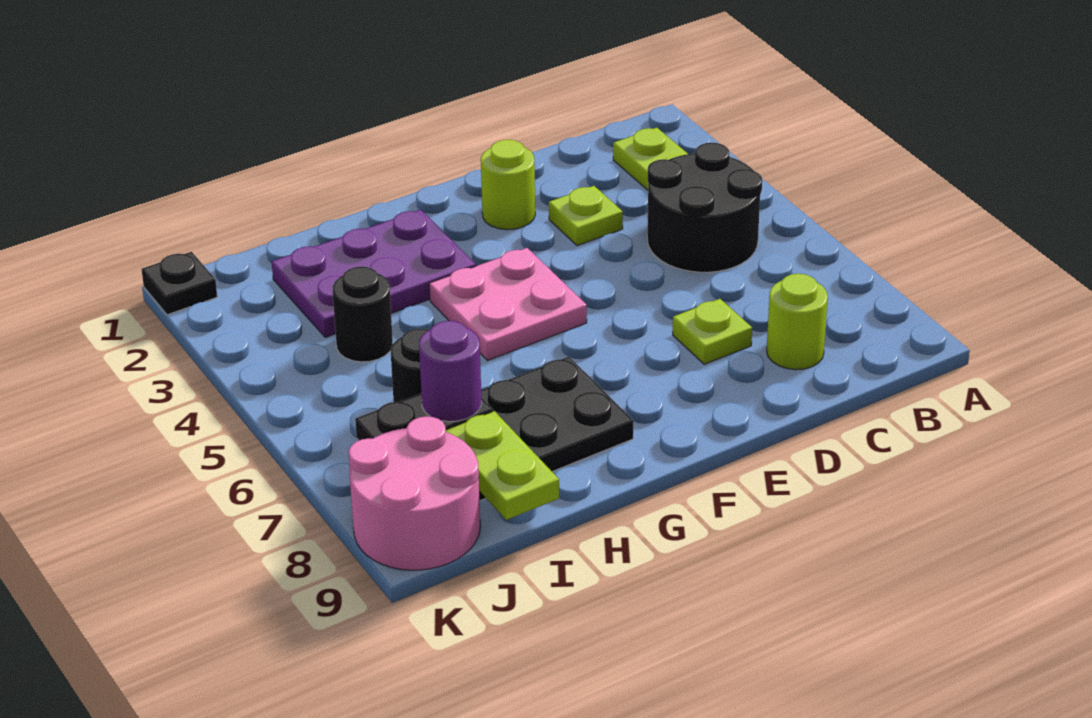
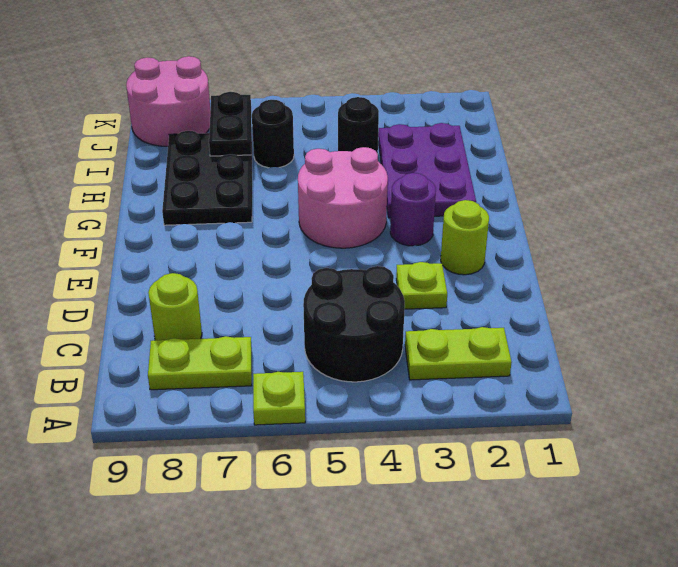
lime 1x1 plate [673,299,752,364] -> lime 1x1 plate moved to [253,372,305,425]
pink 2x2 plate [429,248,587,361] -> pink 2x2 round brick [298,147,388,248]
purple 1x1 round brick [419,321,482,422] -> purple 1x1 round brick moved to [390,173,436,246]
lime 1x2 plate [446,411,559,520] -> lime 1x2 plate moved to [148,336,252,390]
black 1x1 plate [141,252,217,315] -> none

